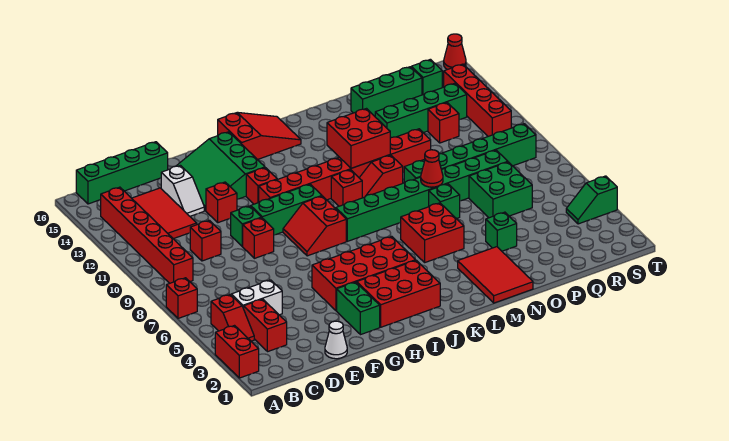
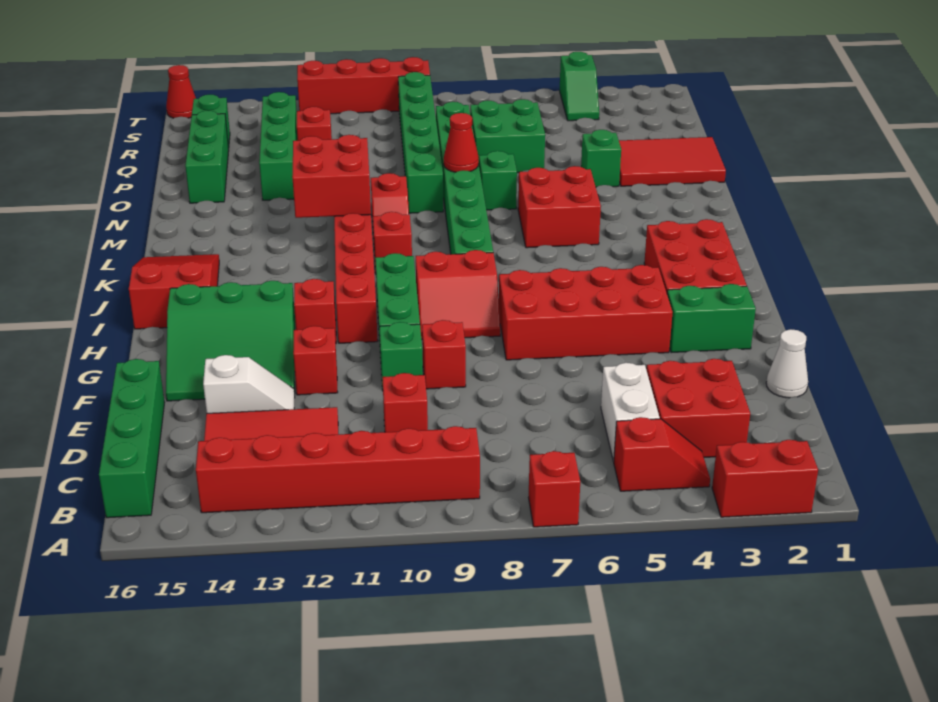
red 1x2 brick [244,299,287,352] -> red 2x2 brick [647,359,750,457]
red 2x4 brick [312,237,416,311] -> red 2x4 brick turned to [499,265,673,360]
red 2x3 tile [458,247,533,303] -> red 2x3 tile moved to [619,137,726,186]
red 1x4 brick [444,64,511,136] -> red 1x4 brick moved to [297,57,430,114]

